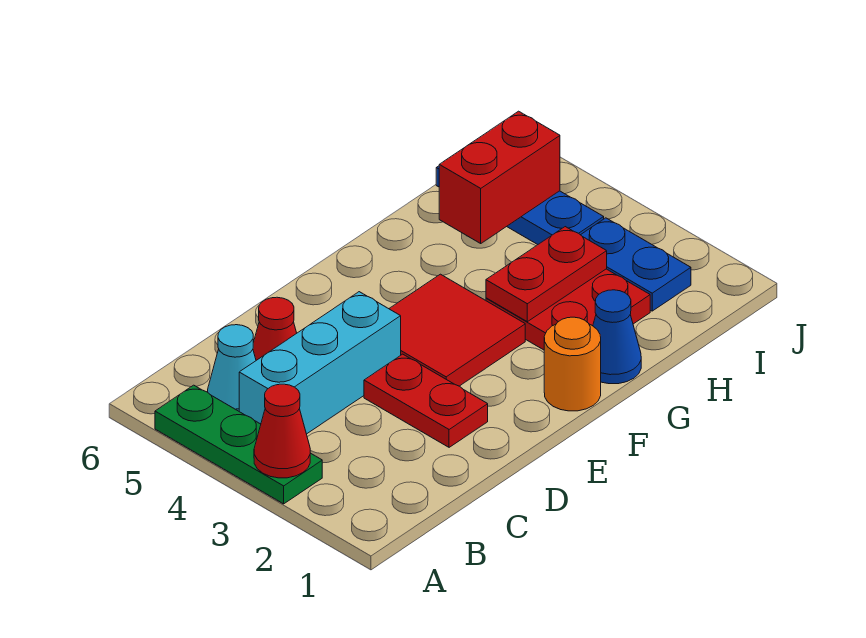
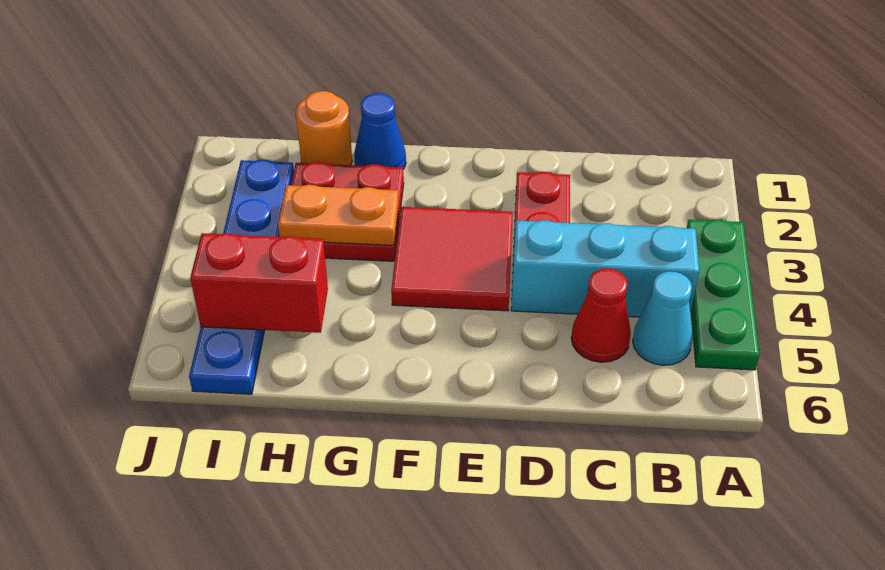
red 1x1 cone [254,384,310,478] -> none
orange 1x1 round brick [544,317,601,411] -> orange 1x1 round brick moved to [296,91,352,165]
red 1x2 plate [486,227,607,322] -> orange 1x2 plate [278,185,398,245]

